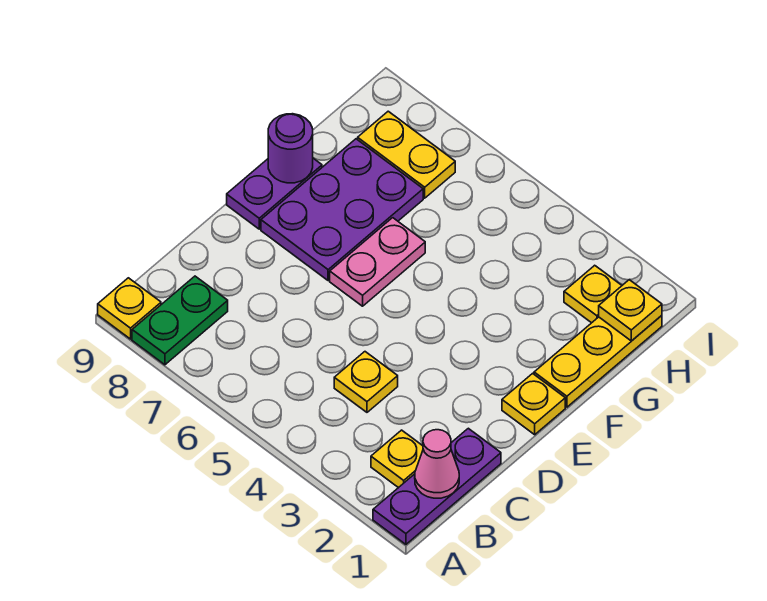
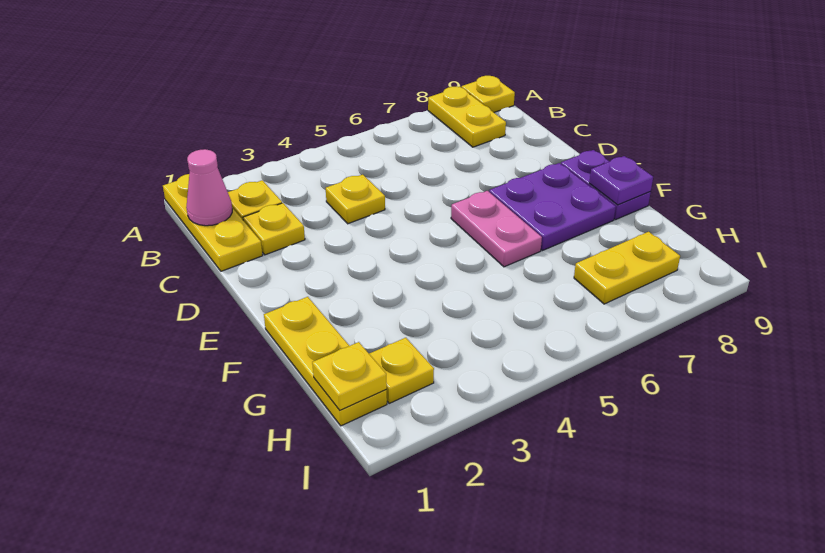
purple 1x3 plate [373,428,501,544] -> yellow 1x3 plate [163,174,263,271]
green 1x2 plate [132,276,228,365] -> yellow 1x2 plate [428,87,506,147]
yellow 1x1 plate [502,373,565,435] -> yellow 1x1 plate moved to [243,203,305,255]
purple 2x3 plate [261,139,423,281] -> purple 2x2 plate [489,163,616,251]
purple 1x1 round brick [268,114,313,183] -> purple 1x1 plate [589,156,653,205]

